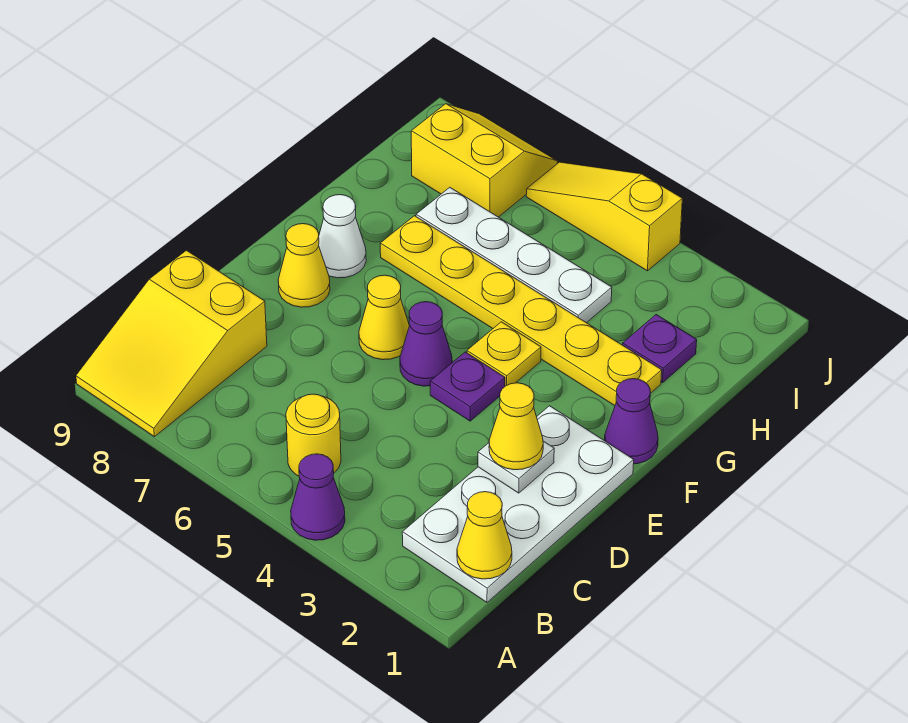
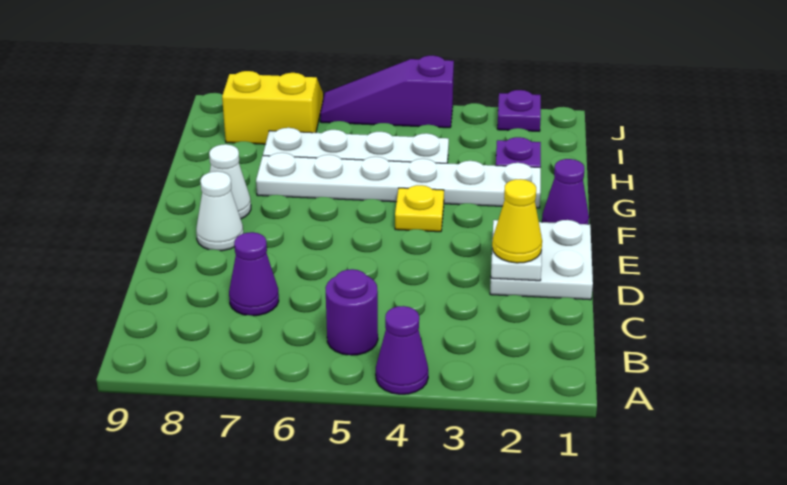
yellow 2x3 slope [76,250,267,437] -> none
white 2x4 plate [402,406,634,602] -> white 2x2 plate [490,220,593,300]
yellow 1x1 cone [457,492,512,579] -> none
yellow 1x1 round brick [286,394,341,476] -> purple 1x1 round brick [325,269,378,355]
purple 1x1 plate [430,352,505,421] -> purple 1x1 plate moved to [497,90,541,131]
purple 1x1 cone [400,302,452,386] -> purple 1x1 cone moved to [229,232,279,316]
yellow 1x1 cone [359,275,409,360] -> none
yellow 1x1 cone [278,224,330,307] -> white 1x1 cone [196,171,243,251]
yellow 1x6 plate [380,216,662,406] -> white 1x6 plate [256,153,541,208]
yellow 1x3 slope [526,162,682,271] -> purple 1x3 slope [320,55,454,128]

